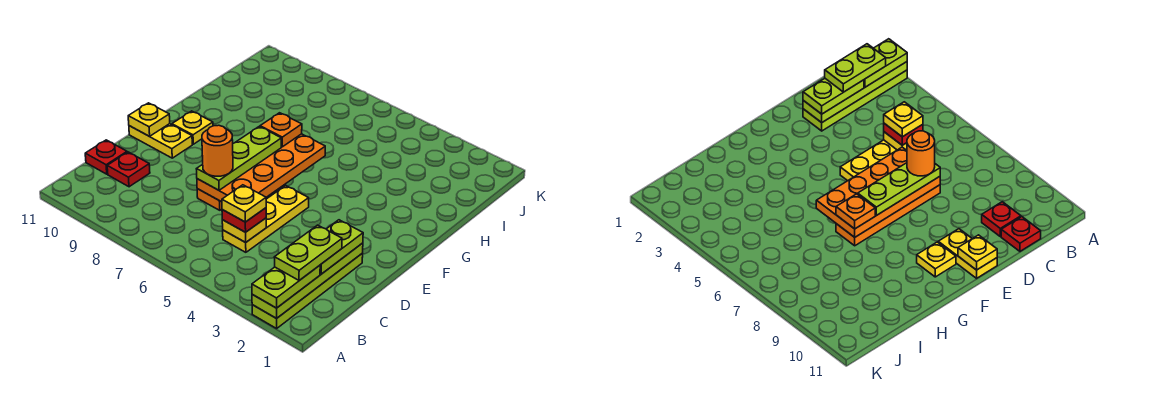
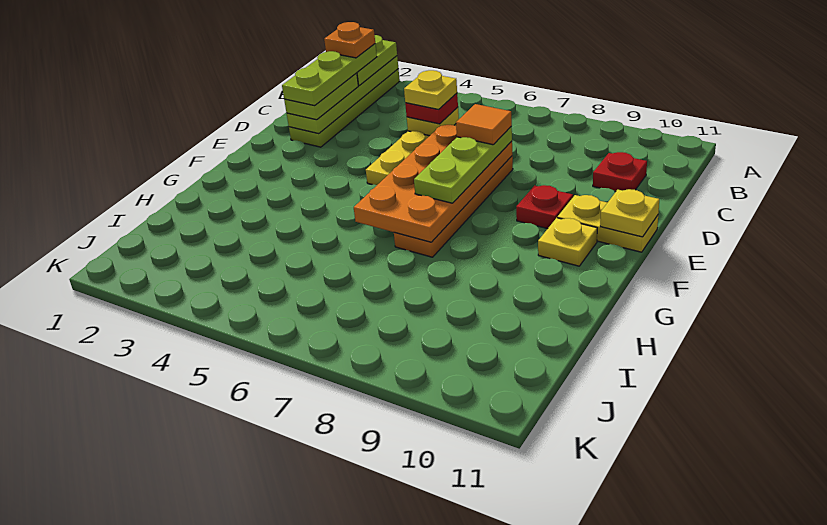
lime 1x2 plate [274,225,342,280] -> lime 1x3 plate [282,44,377,106]
red 1x1 plate [85,140,127,174] -> red 1x1 plate moved to [516,185,573,229]
orange 1x1 round brick [202,125,233,176] -> orange 1x1 tile [456,104,512,145]
orange 1x1 plate [260,113,302,147] -> orange 1x1 plate moved to [324,22,375,58]

